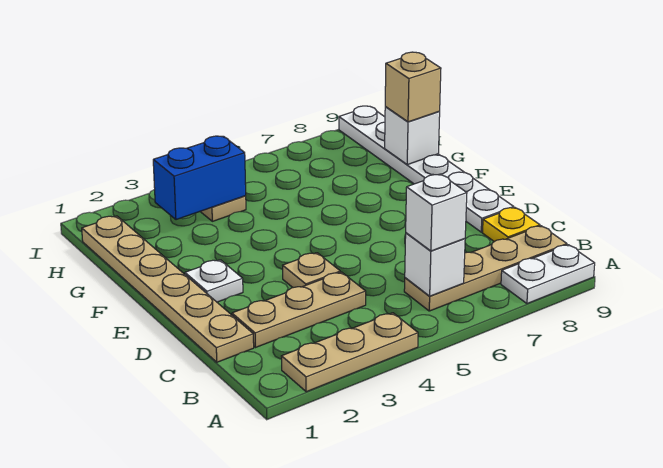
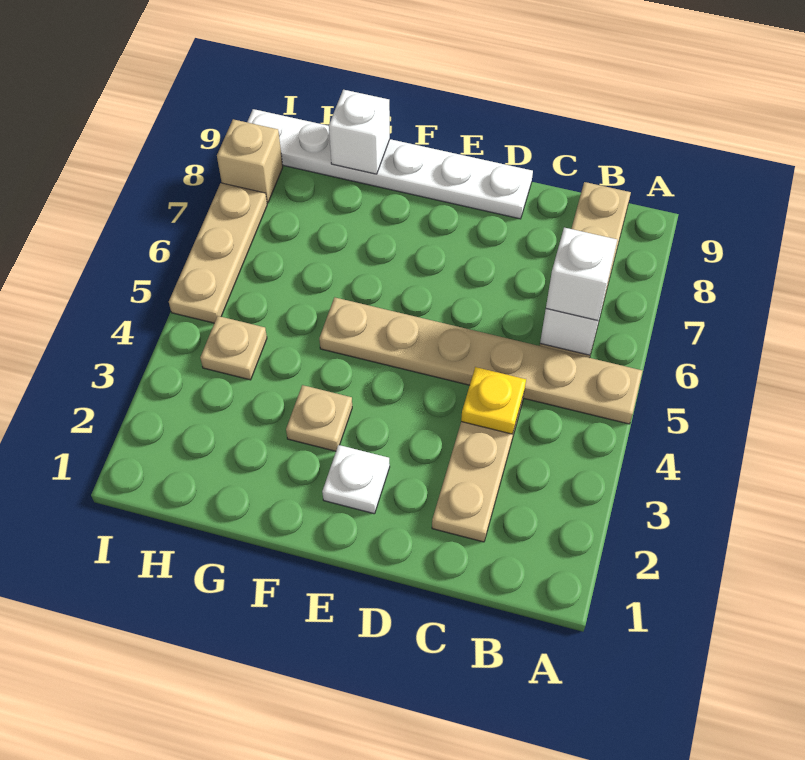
tan 1x3 plate [281,313,418,392] -> tan 1x3 plate moved to [169,183,267,323]
white 1x2 plate [501,245,595,304] -> none
tan 1x6 plate [82,216,254,362] -> tan 1x6 plate moved to [319,297,642,424]
yellow 1x1 plate [483,208,540,242] -> yellow 1x1 plate moved to [461,367,526,434]
tan 1x1 plate [283,253,340,288] -> tan 1x1 plate moved to [286,385,352,451]
tan 1x1 brick [385,52,441,122] -> tan 1x1 brick moved to [217,119,283,203]
blue 1x2 brick [153,136,246,220] -> none

